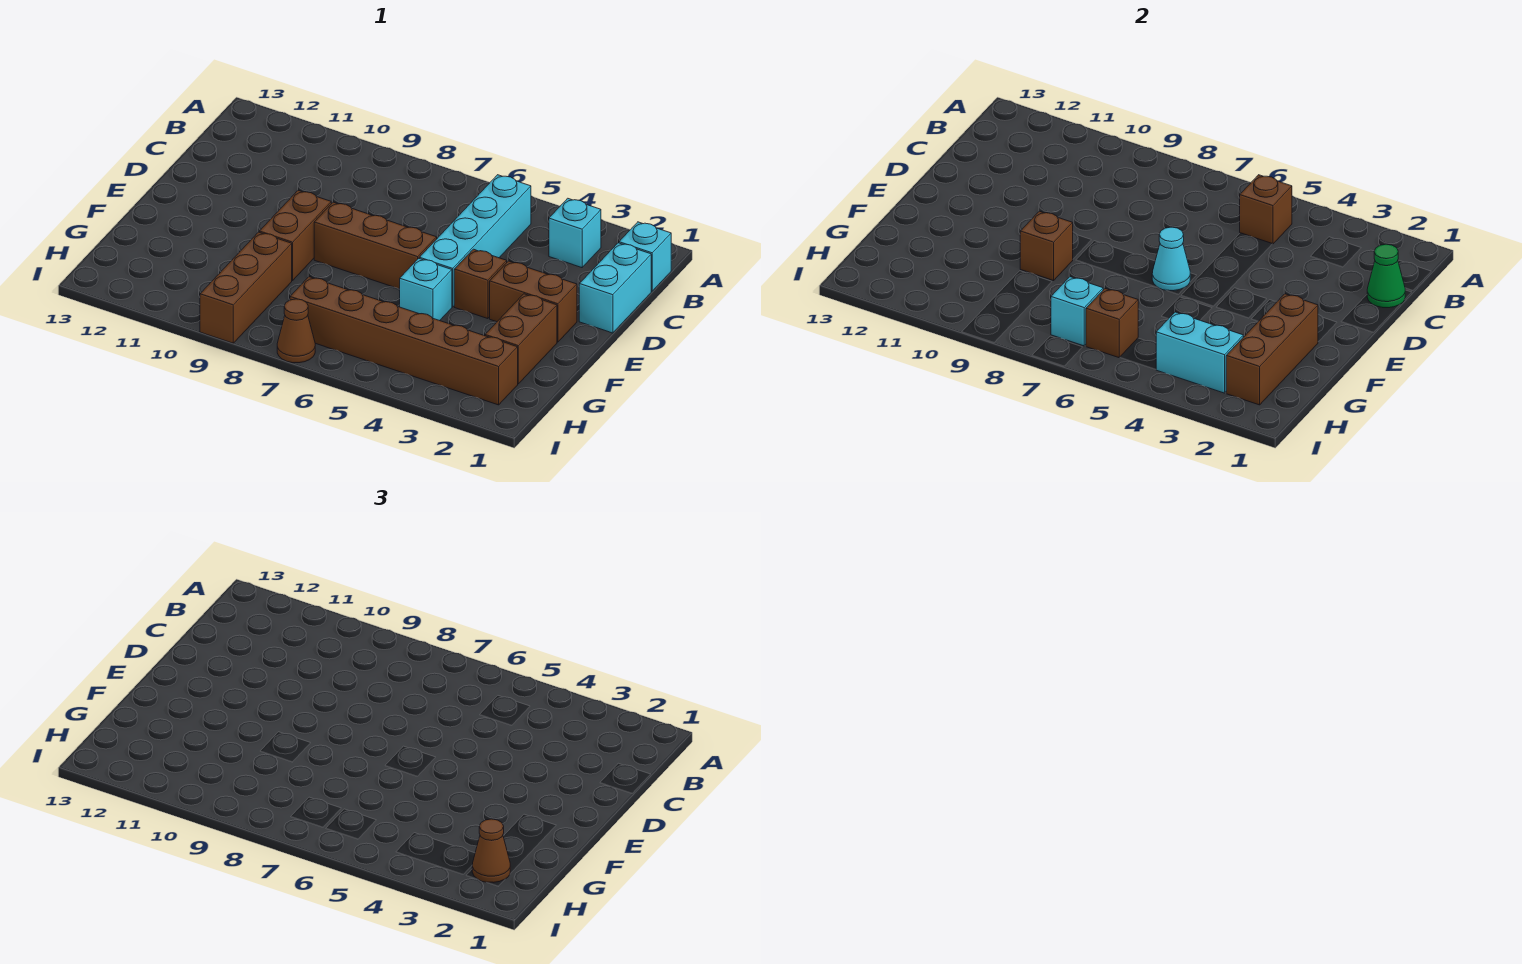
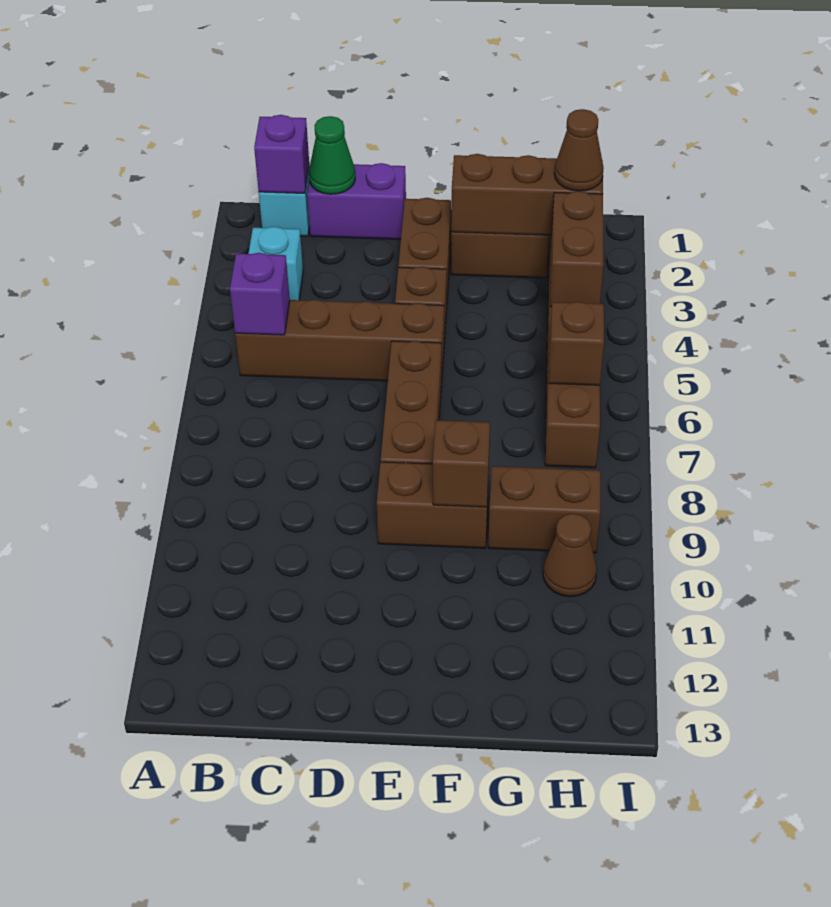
none -> purple 1x1 brick [254,115,309,193]
cyan 1x4 brick [419,175,531,307] -> brown 1x4 brick [235,300,444,383]
brown 1x1 brick [1240,175,1292,244] -> purple 1x1 brick [230,253,290,335]
cyan 1x2 brick [579,243,651,333] -> purple 1x2 brick [307,163,406,239]
cyan 1x1 cone [1152,227,1190,291] -> none
cyan 1x1 brick [400,258,452,321] -> none
brown 1x3 brick [200,232,292,343] -> brown 1x2 brick [488,466,600,553]
cyan 1x2 brick [1156,312,1243,393] -> brown 1x2 brick [550,191,604,307]
cyan 1x1 brick [1051,277,1103,346] -> none
brown 1x1 cone [277,299,315,363] -> brown 1x1 cone moved to [543,514,597,597]

